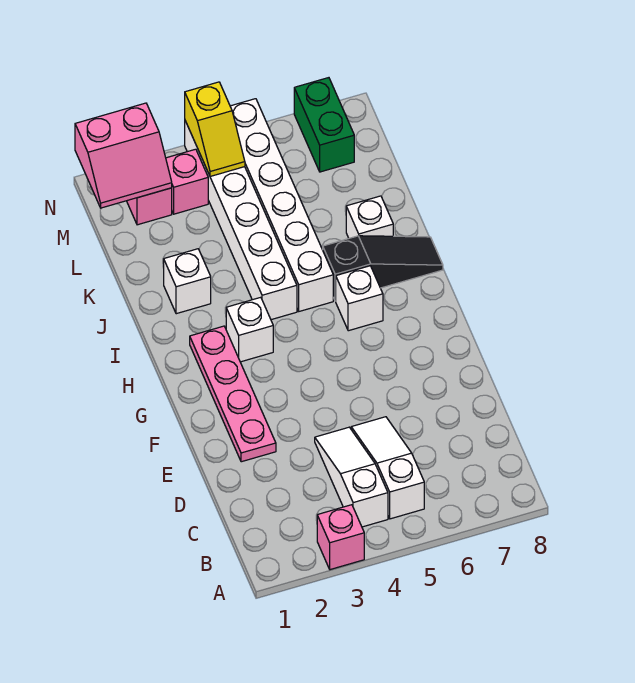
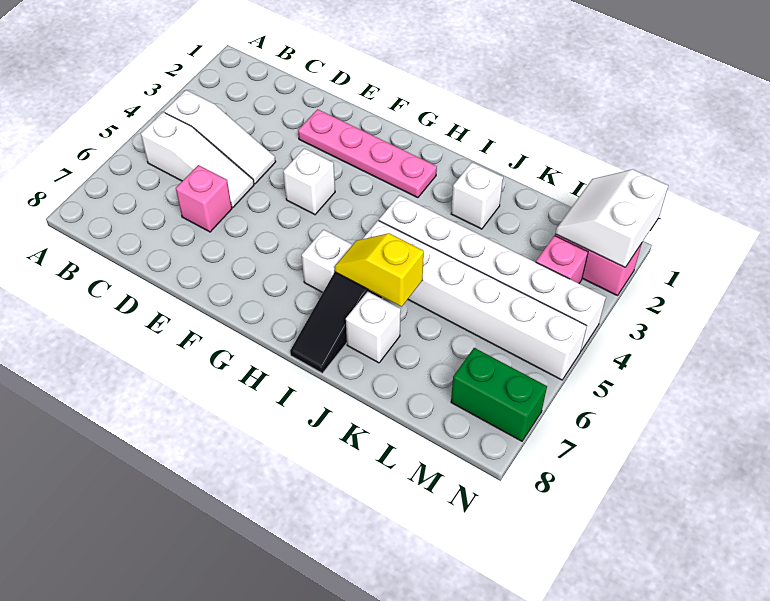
pink 1x1 brick [317,505,364,570] -> pink 1x1 brick moved to [176,165,232,232]
white 1x1 brick [226,297,273,362] -> white 1x1 brick moved to [283,148,335,215]
pink 2x2 slope [75,103,172,208] -> white 2x2 slope [555,169,668,267]
yellow 1x2 slope [185,82,245,176] -> yellow 1x2 slope moved to [334,233,424,307]

